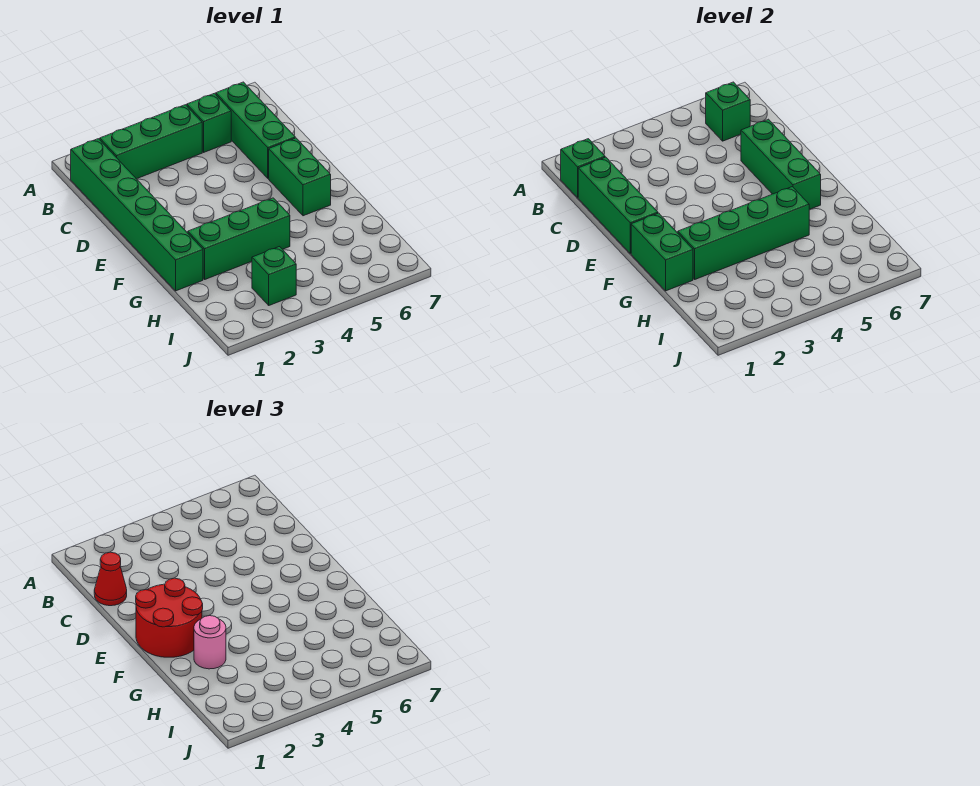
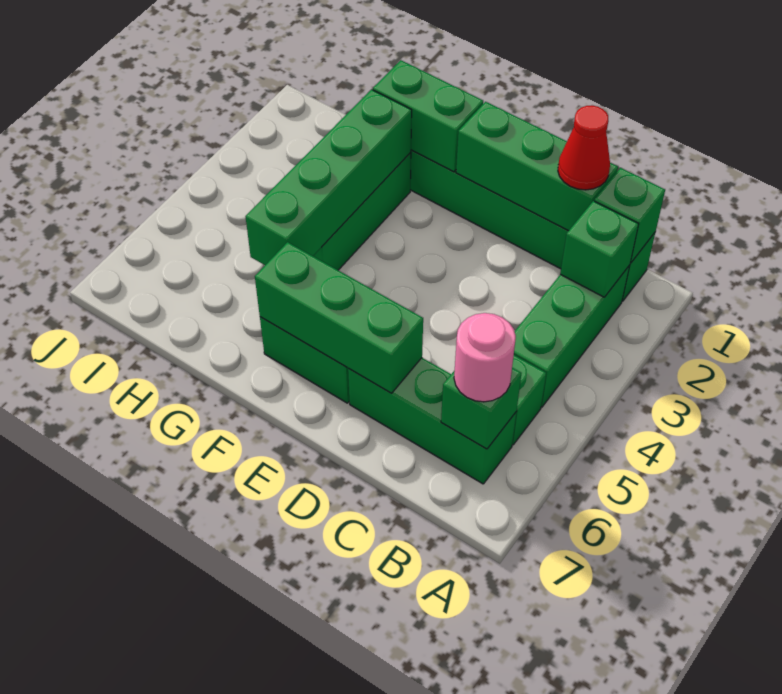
red 2x2 round brick [136,578,203,657] -> none
pink 1x1 round brick [194,616,226,669] -> pink 1x1 round brick moved to [454,313,516,402]
green 1x1 brick [252,247,296,305] -> green 1x1 brick moved to [560,201,639,297]

